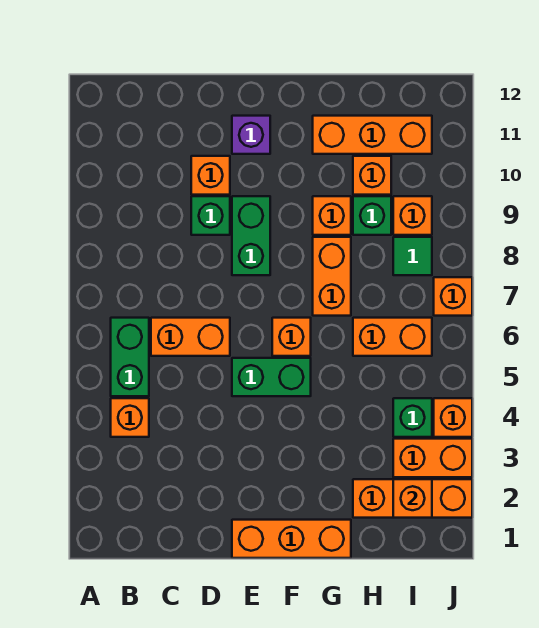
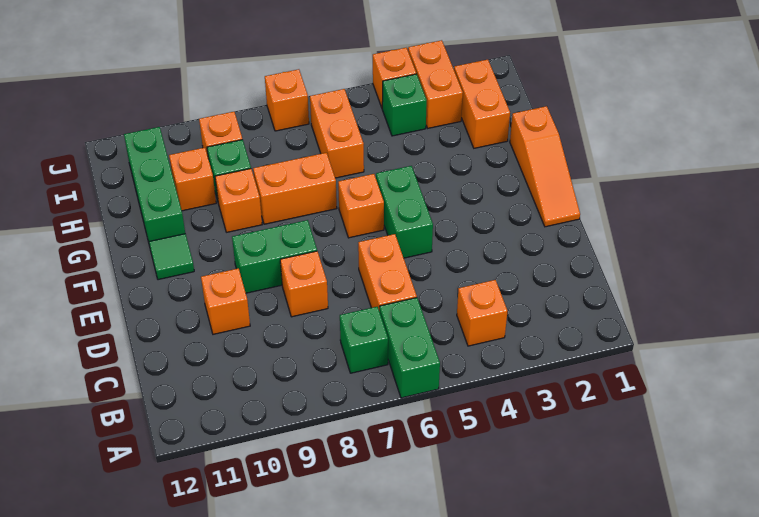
green 1x2 brick [111,318,149,396] -> green 1x2 brick turned to [380,298,440,398]
green 1x1 brick [191,196,230,235] -> green 1x1 brick moved to [340,307,388,373]
orange 1x3 brick [232,520,351,558] -> orange 1x3 slope [510,106,580,227]
purple 1x1 brick [232,116,270,154] -> none
orange 1x3 brick [313,116,432,154] -> green 1x3 brick [124,127,185,242]
orange 1x3 brick [353,479,472,518] -> orange 1x2 brick [454,59,510,148]
orange 1x1 brick [393,479,432,518] -> orange 1x1 brick moved to [280,251,328,317]
green 1x1 tile [393,237,432,275] -> green 1x1 tile moved to [149,234,194,280]

